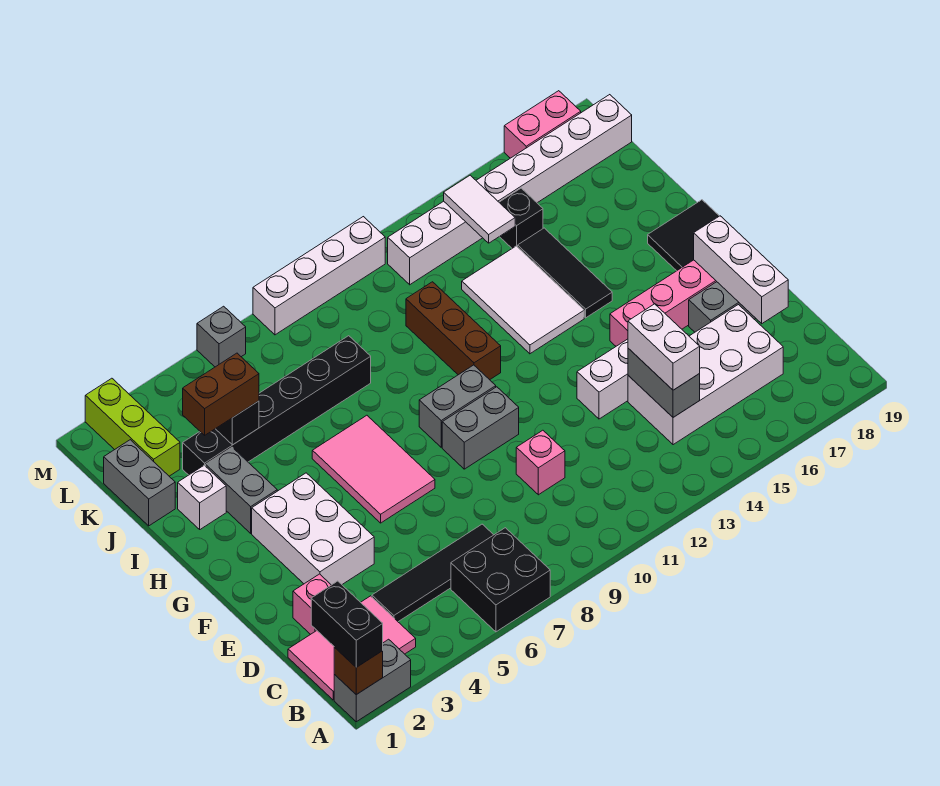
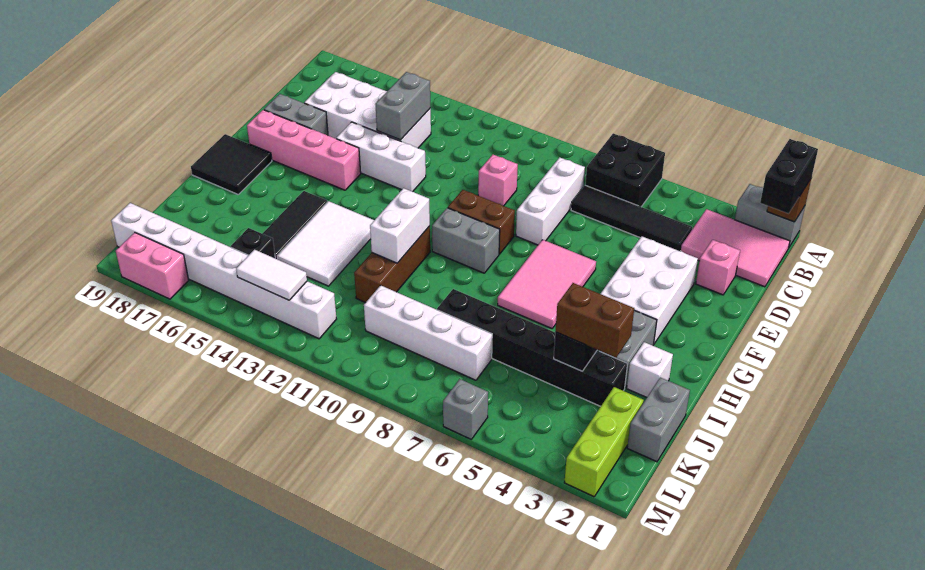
white 1x2 brick [628,304,700,390] -> white 1x2 brick moved to [370,188,430,263]
white 1x3 brick [694,216,788,324] -> white 1x3 brick moved to [516,157,585,245]
grey 1x2 brick [442,387,519,469] -> brown 1x2 brick [448,190,515,254]
white 1x2 tile [444,175,515,243] -> white 1x2 tile turned to [236,250,307,300]
white 1x4 brick [253,217,385,335] -> white 1x4 brick moved to [364,285,492,380]

